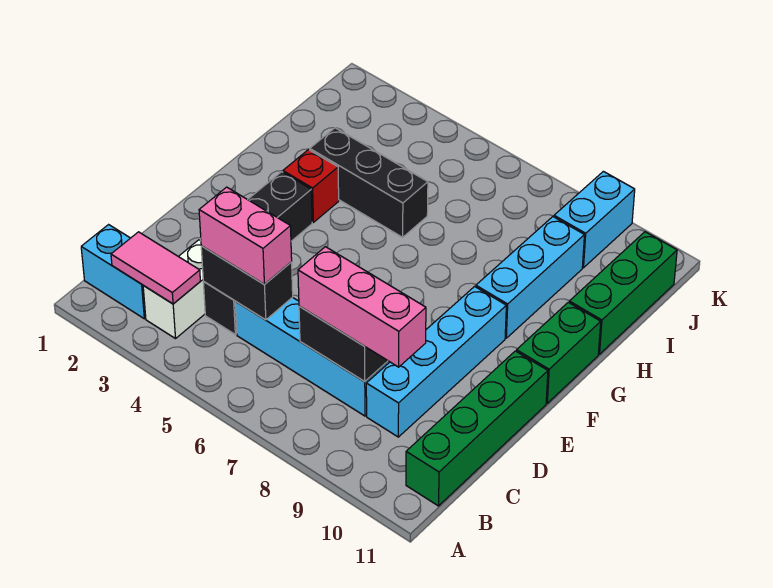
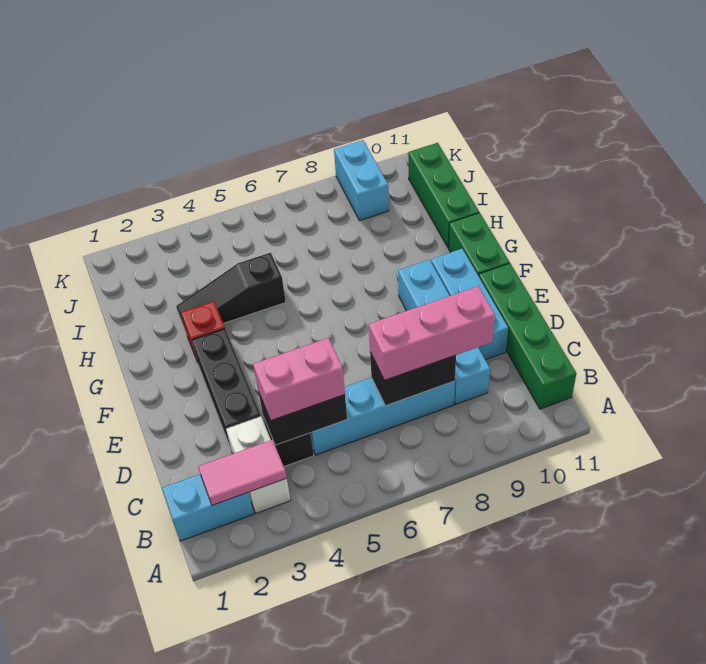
cyan 1x3 brick [476,217,584,338] -> cyan 1x3 brick moved to [431,249,508,360]
black 1x3 brick [310,128,428,237] -> black 1x3 slope [176,253,286,332]

